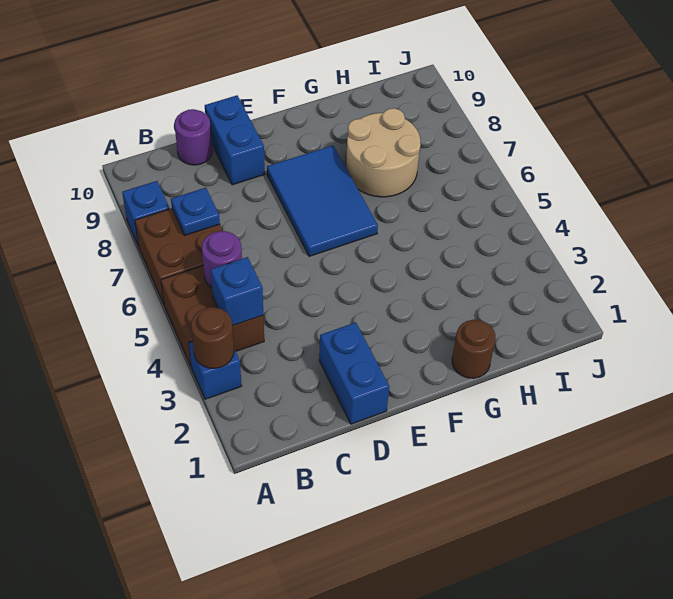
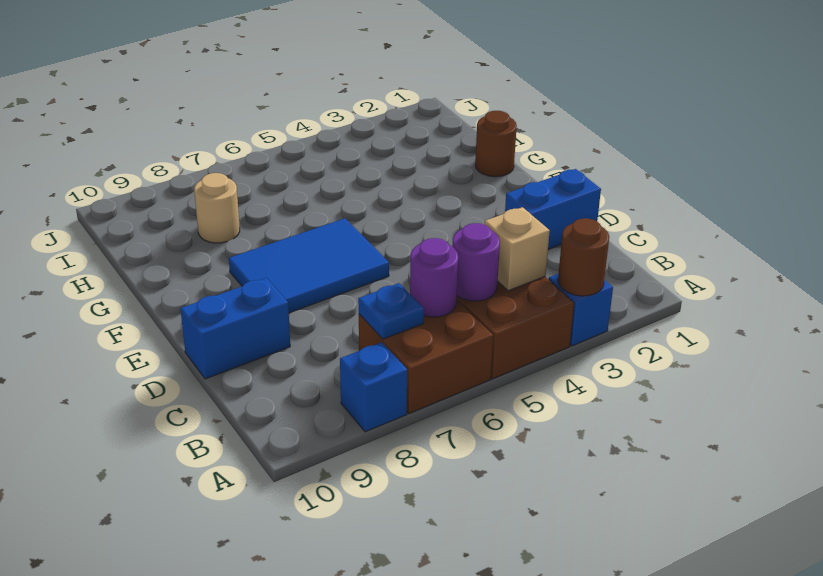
blue 1x1 brick [211,257,263,326] -> tan 1x1 brick [484,207,550,291]
purple 1x1 round brick [175,109,212,165] -> purple 1x1 round brick moved to [410,238,458,317]
tan 2x2 round brick [346,108,421,197] -> tan 1x1 round brick [194,173,240,243]

